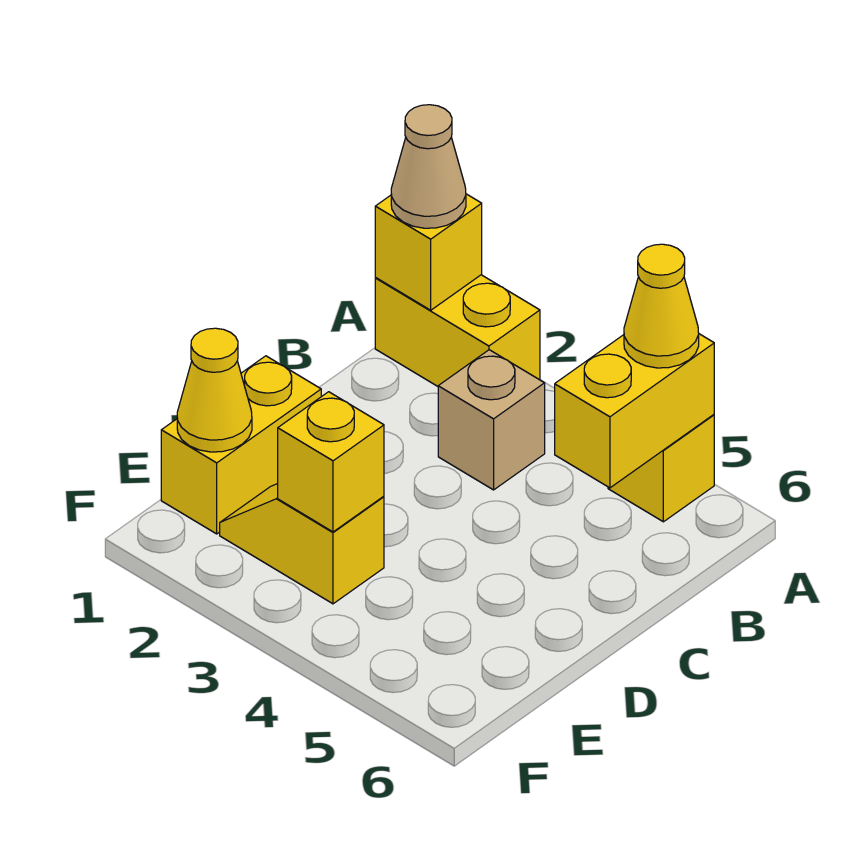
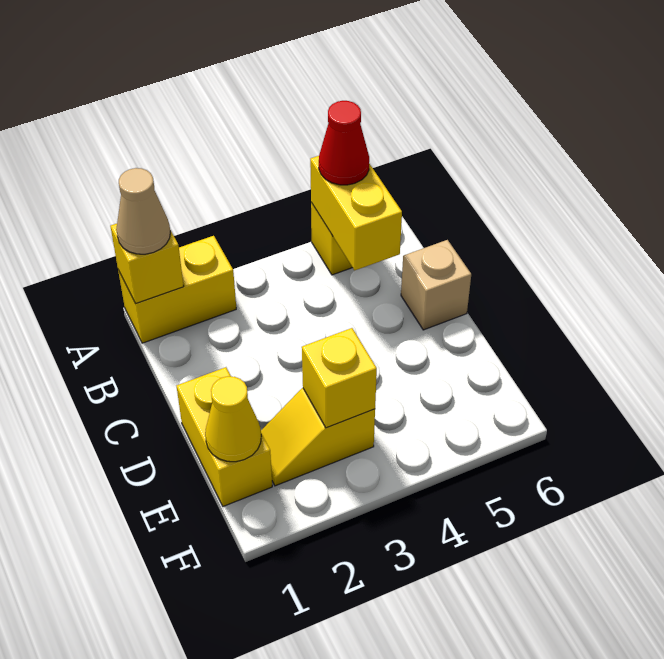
yellow 1x1 cone [624,244,699,368] -> red 1x1 cone [319,101,369,185]
tan 1x1 brick [438,350,545,490] -> tan 1x1 brick moved to [401,240,471,330]

